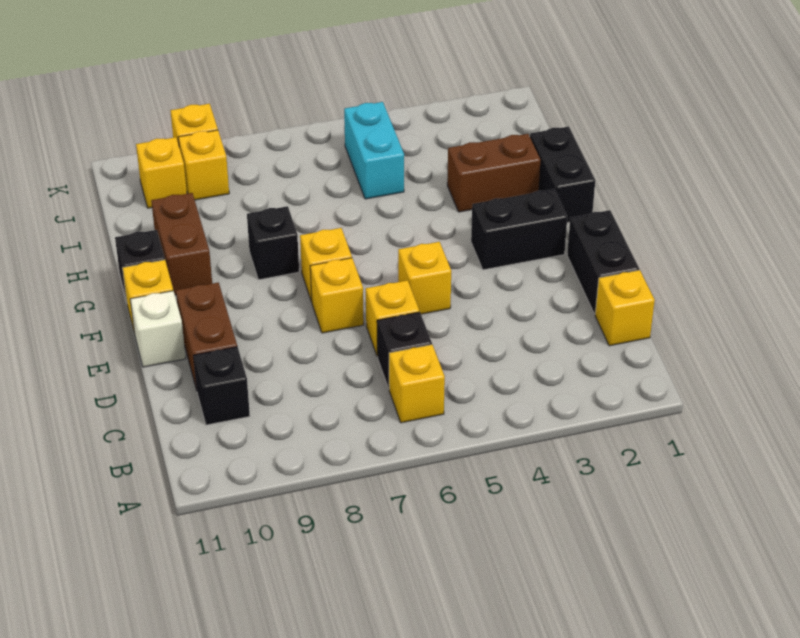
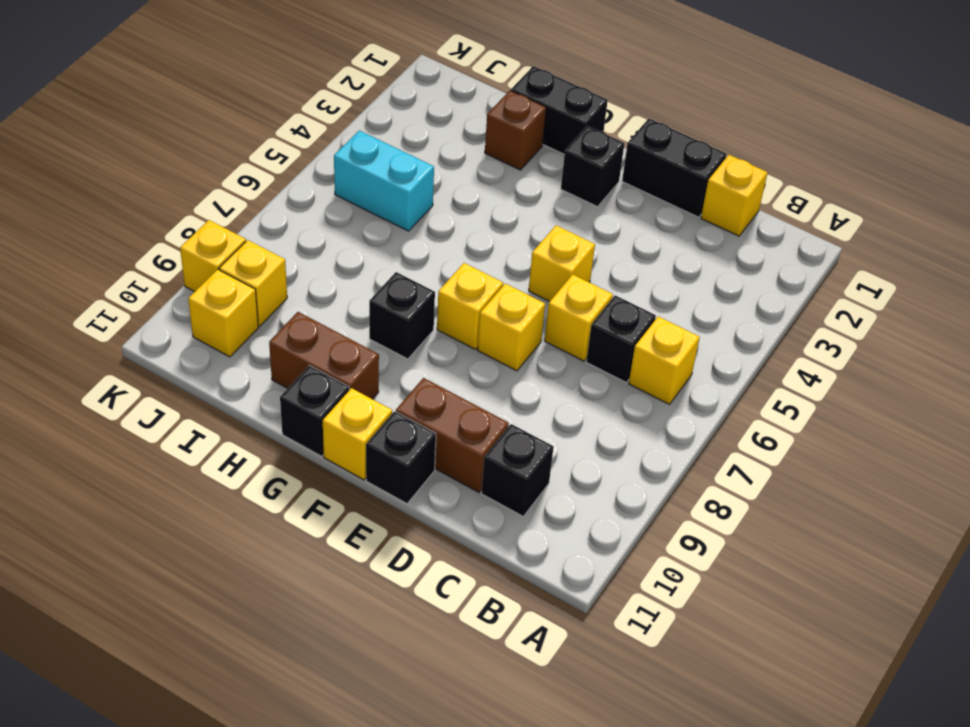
white 1x1 brick [130,291,186,367] -> black 1x1 brick [366,411,436,504]
black 1x2 brick [471,189,567,270] -> black 1x1 brick [561,126,625,207]
brown 1x2 brick [447,134,541,212] -> brown 1x1 brick [485,91,546,170]

